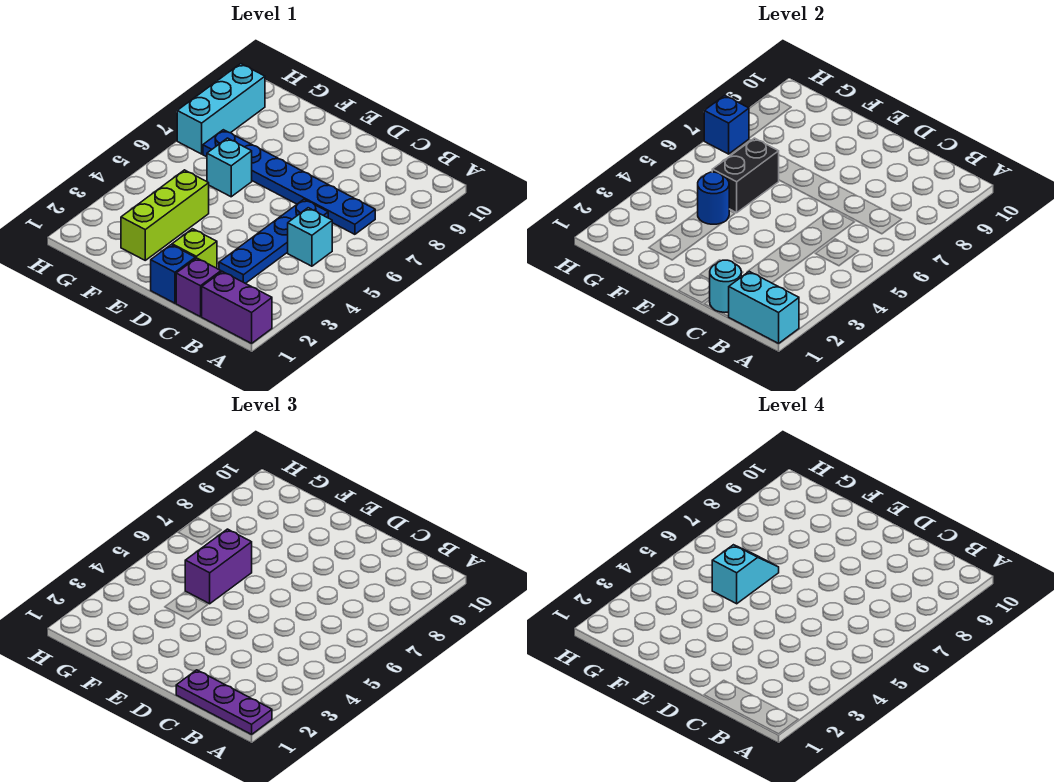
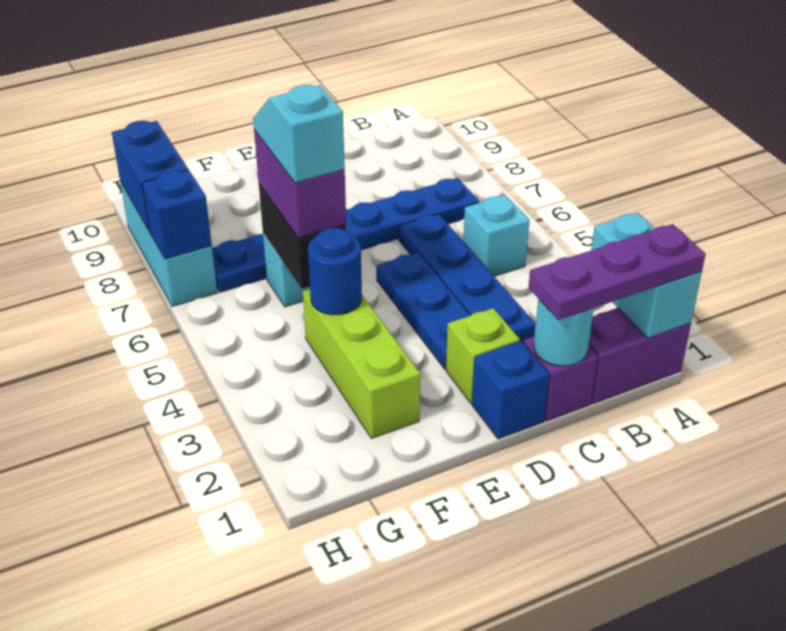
cyan 1x2 brick [728,271,799,343] -> cyan 1x2 brick turned to [591,213,702,338]
none -> blue 1x3 plate [376,253,470,369]
none -> blue 1x2 brick [112,121,188,230]

